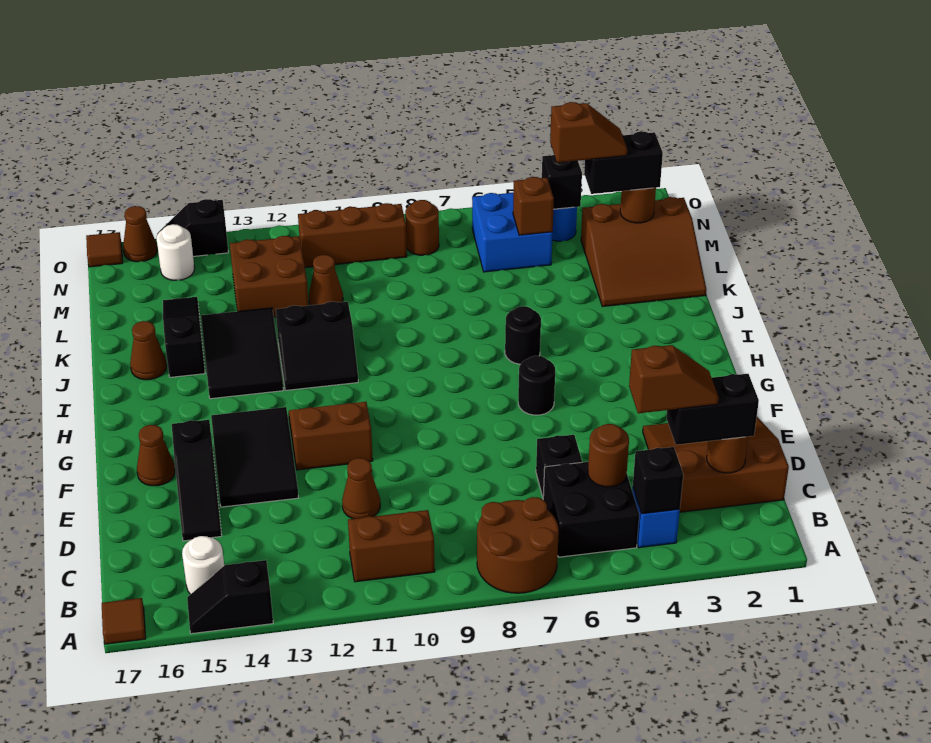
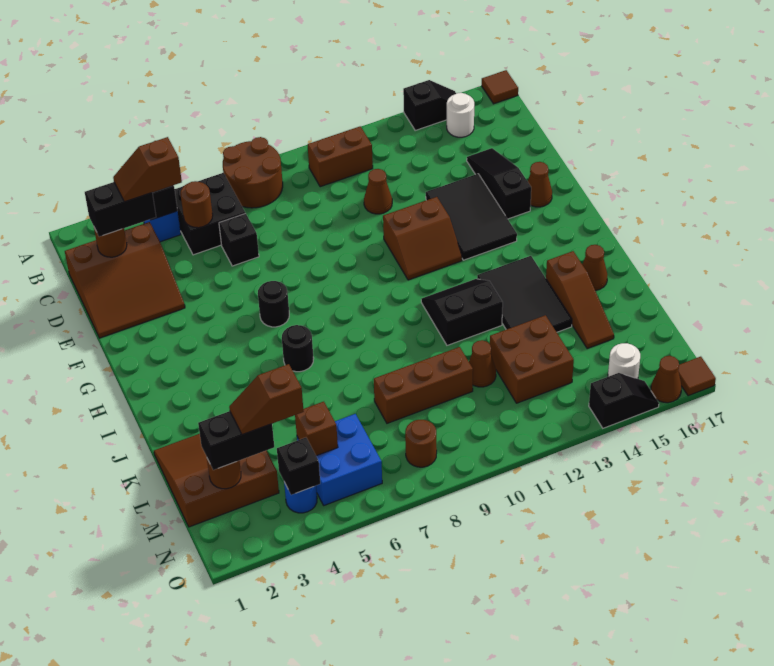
black 1x3 slope [163,297,205,377] -> brown 1x3 slope [546,251,614,348]
brown 1x3 brick [298,203,407,267] -> brown 1x3 brick moved to [374,347,473,423]

